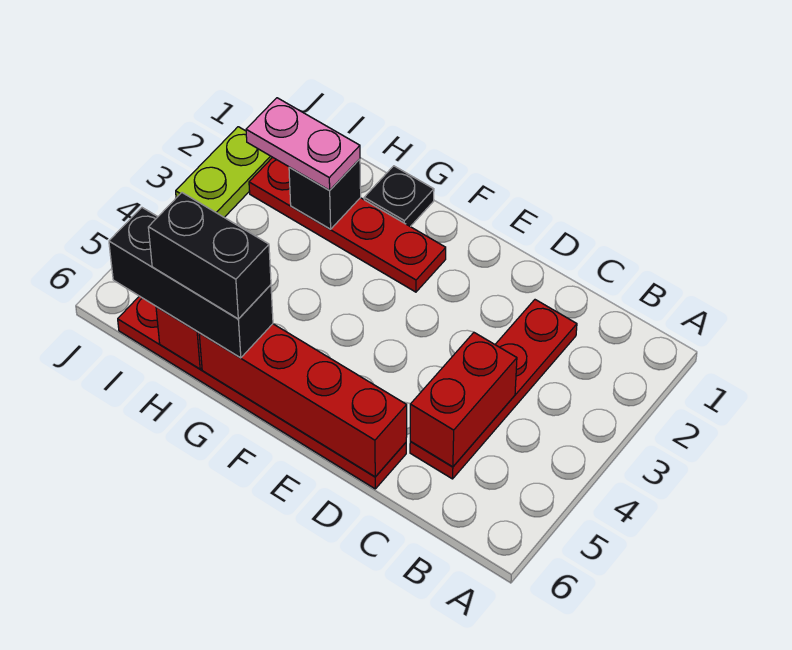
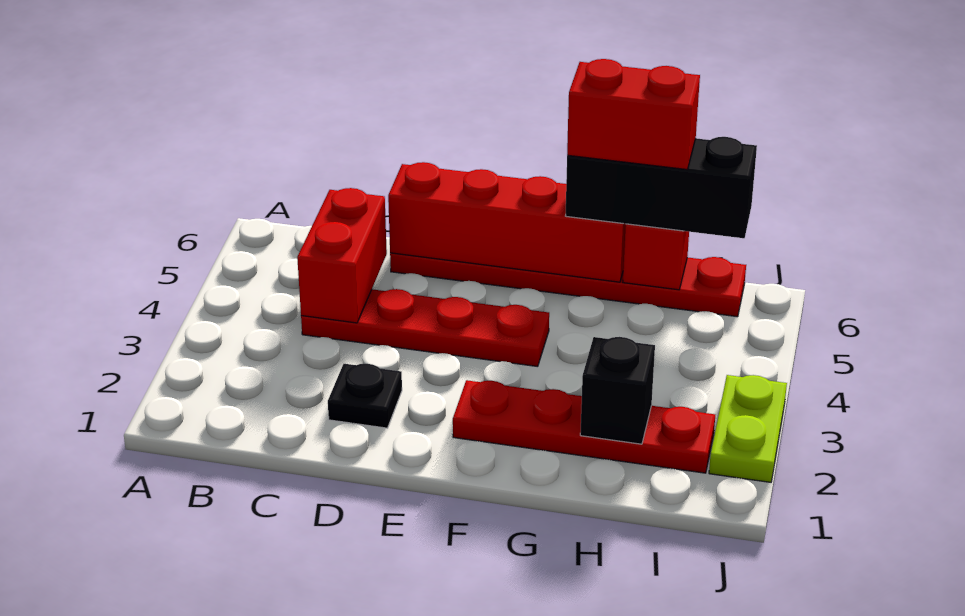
red 1x4 plate [410,300,577,479] -> red 1x4 plate turned to [301,289,549,367]
black 1x1 plate [364,166,434,227] -> black 1x1 plate moved to [328,364,402,428]
black 1x2 brick [148,193,271,319] -> red 1x2 brick [567,59,700,169]
pink 1x2 plate [246,98,360,190] -> none

